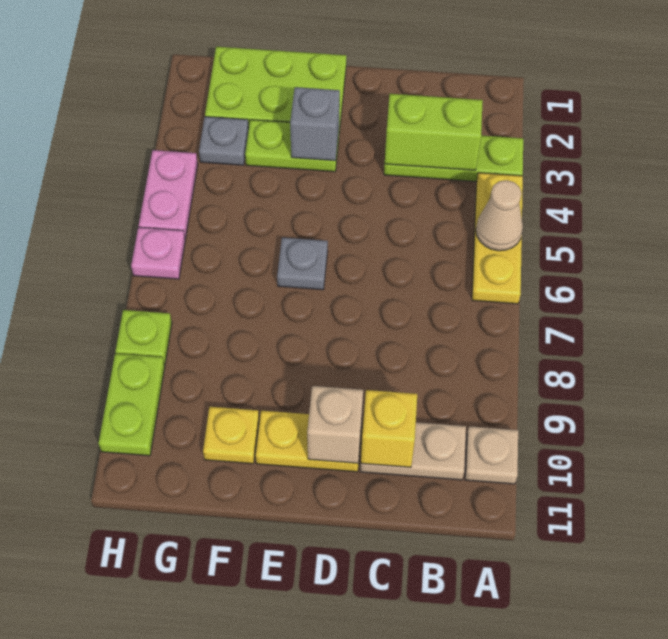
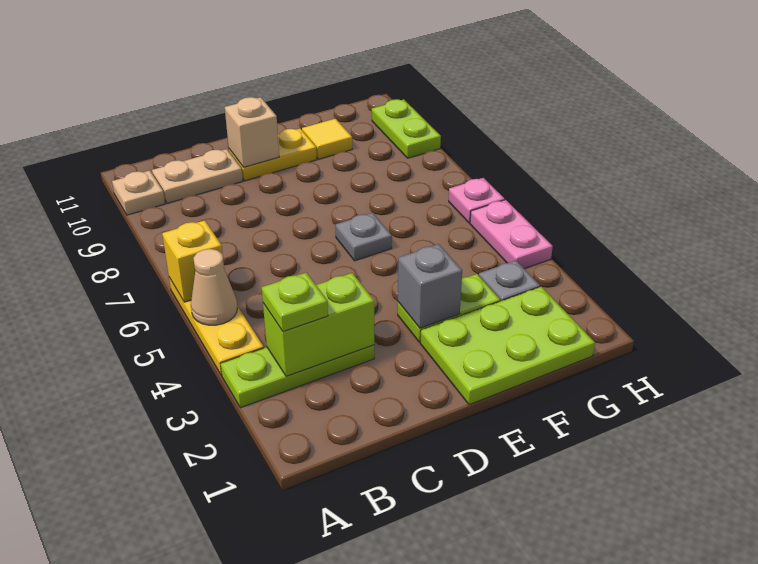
yellow 1x1 brick [361,390,417,467] -> yellow 1x1 brick moved to [162,220,223,302]
yellow 1x1 plate [203,407,259,464] -> yellow 1x1 tile [302,119,352,159]
lime 1x1 plate [115,310,172,364] -> lime 1x1 plate moved to [262,273,328,331]

